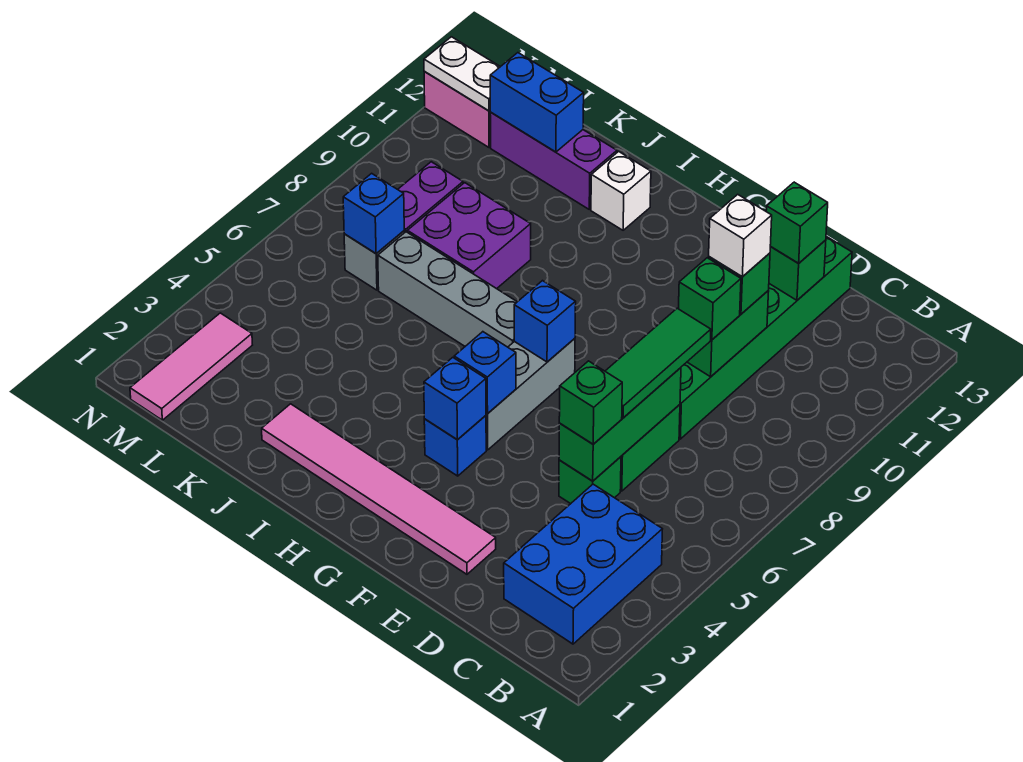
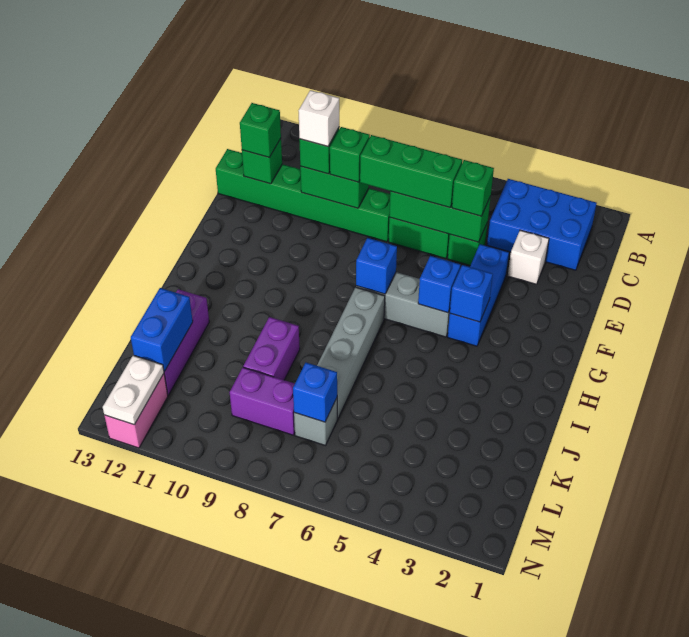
green 1x3 tile [605,308,711,418] -> green 1x3 brick [360,135,462,208]
pink 1x6 tile [262,404,496,574] -> none
blue 1x1 brick [424,416,486,476] -> blue 1x3 brick [448,244,509,346]
white 1x1 brick [591,151,651,230] -> white 1x1 brick moved to [508,230,549,284]
purple 2x2 brick [407,183,531,289] -> purple 1x2 brick [243,317,300,380]
pink 1x3 tile [130,313,252,420] -> none

